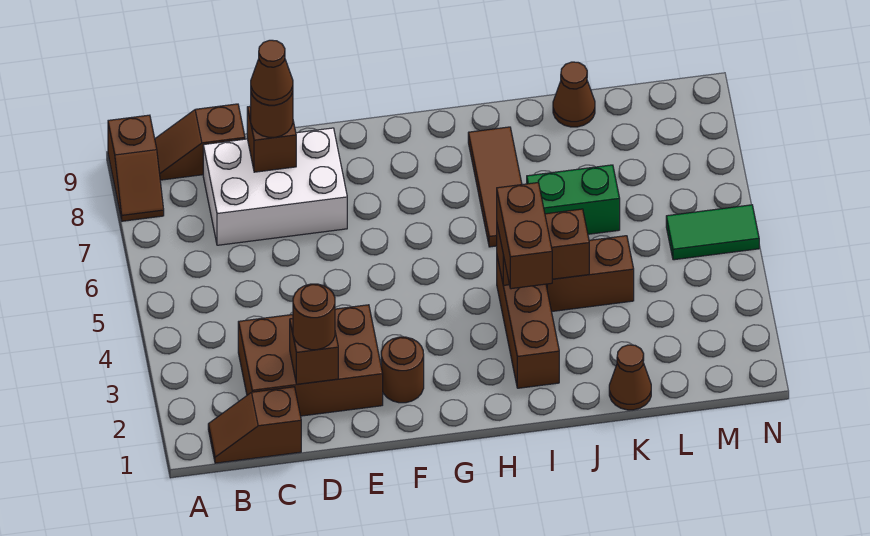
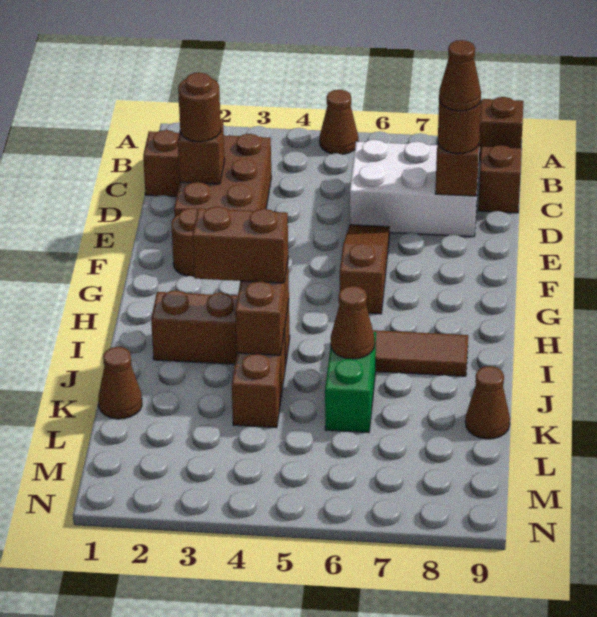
none -> brown 1x1 cone [320,90,358,154]
white 2x3 brick [203,128,347,245] -> white 2x3 brick turned to [350,140,479,237]
none -> brown 1x3 slope [340,225,390,314]
none -> brown 1x1 cone [331,286,375,359]
green 1x2 tile [666,205,759,260] -> none

